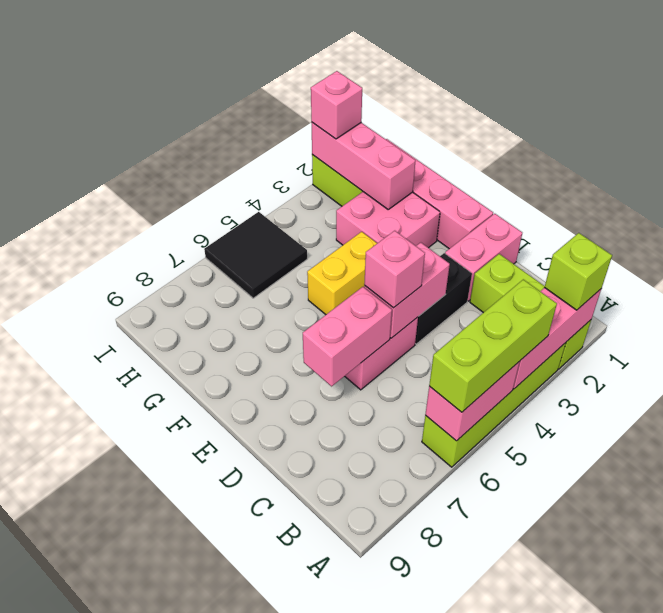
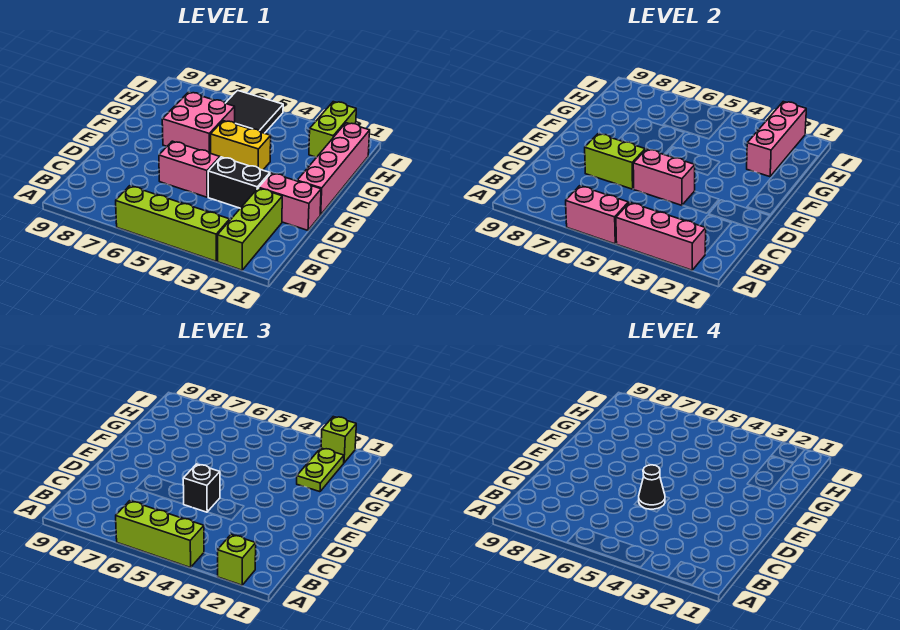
pink 1x1 brick [364,231,425,308] -> black 1x1 brick [183,464,220,512]
none -> black 1x1 cone [639,465,665,509]
pink 1x2 brick [303,287,392,386] -> lime 1x2 brick [585,134,645,189]
pink 2x2 brick [336,192,440,248] -> pink 2x2 brick moved to [162,92,235,153]
none -> lime 1x2 plate [297,448,344,492]
pink 1x1 brick [311,71,362,139] -> lime 1x1 brick [321,417,356,463]

